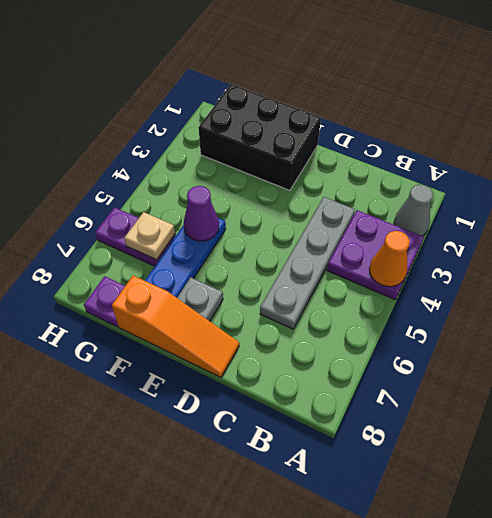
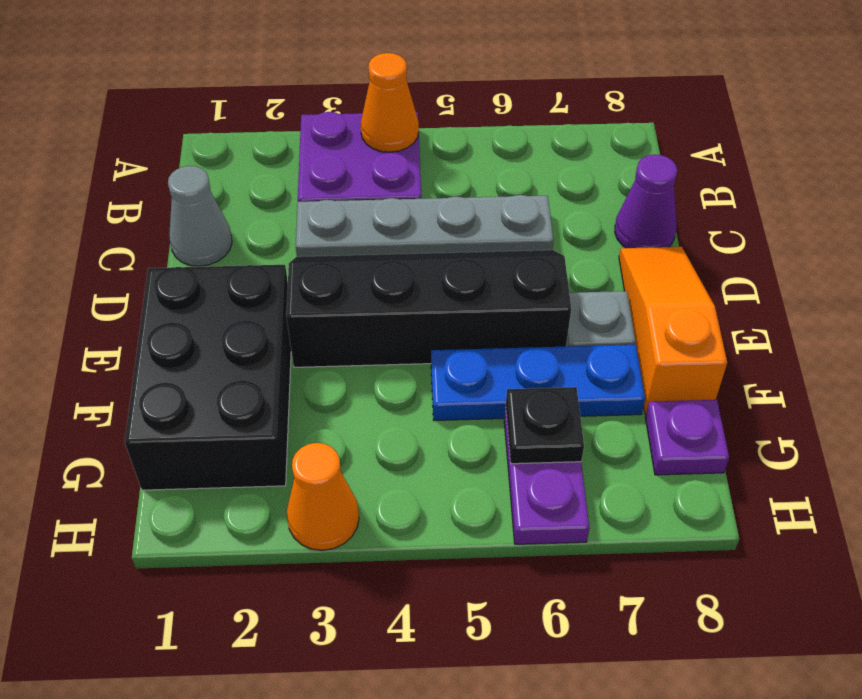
grey 1x1 cone [394,184,433,236] -> grey 1x1 cone moved to [168,166,232,266]
none -> black 2x4 slope [286,250,571,367]
purple 1x1 cone [184,186,219,241] -> purple 1x1 cone moved to [615,155,678,248]
tan 1x1 plate [124,212,175,260] -> black 1x1 plate [506,387,584,464]
none -> orange 1x1 cone [287,443,359,550]

